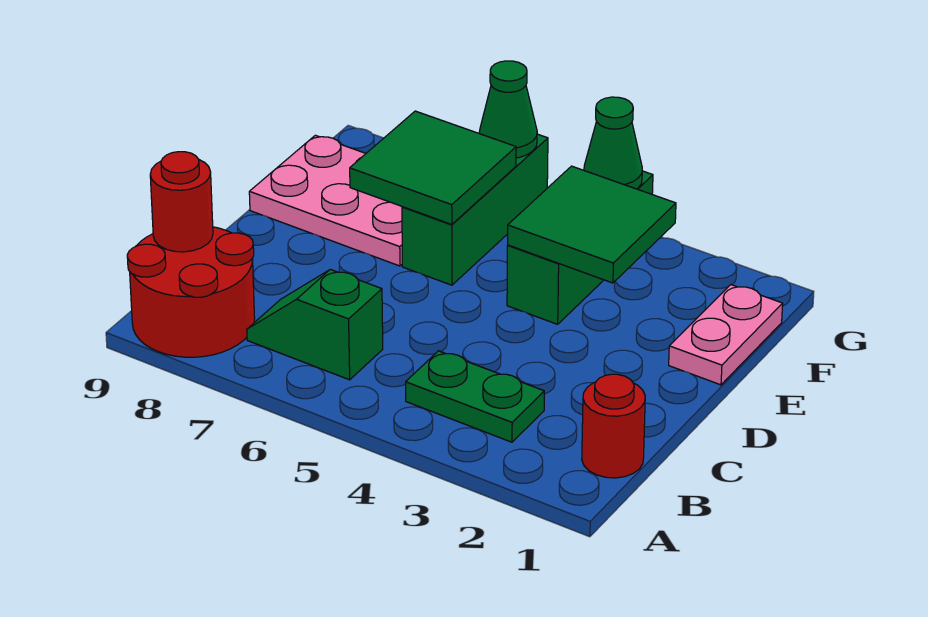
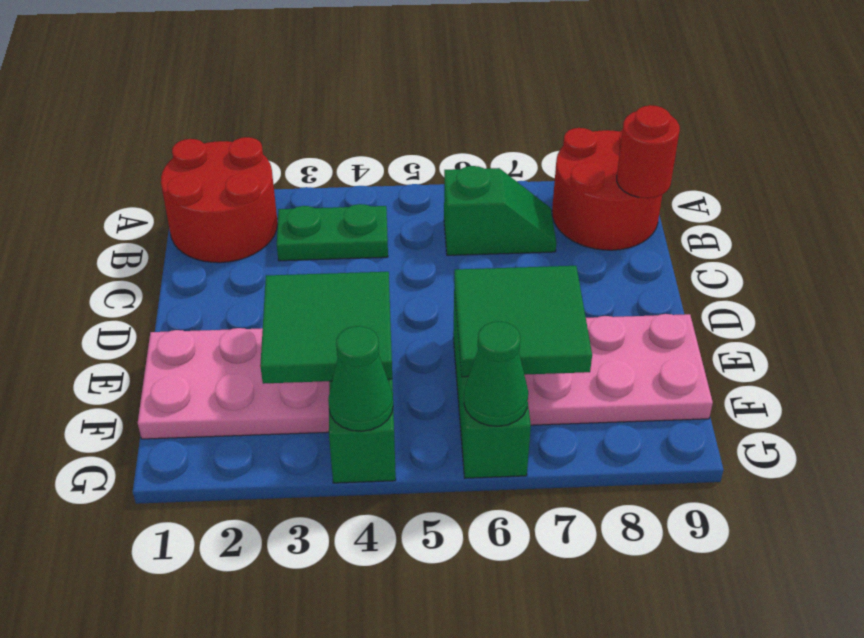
red 1x1 round brick [582,374,645,478] -> red 2x2 round brick [161,137,278,263]
pink 1x2 plate [669,285,783,385] -> pink 2x3 plate [138,328,329,439]

